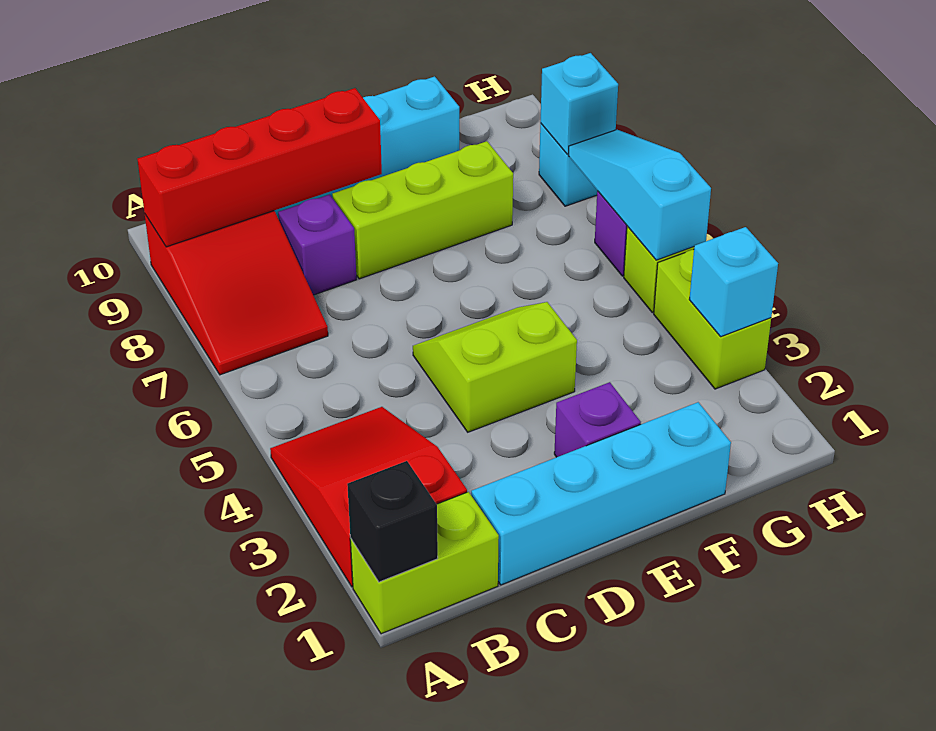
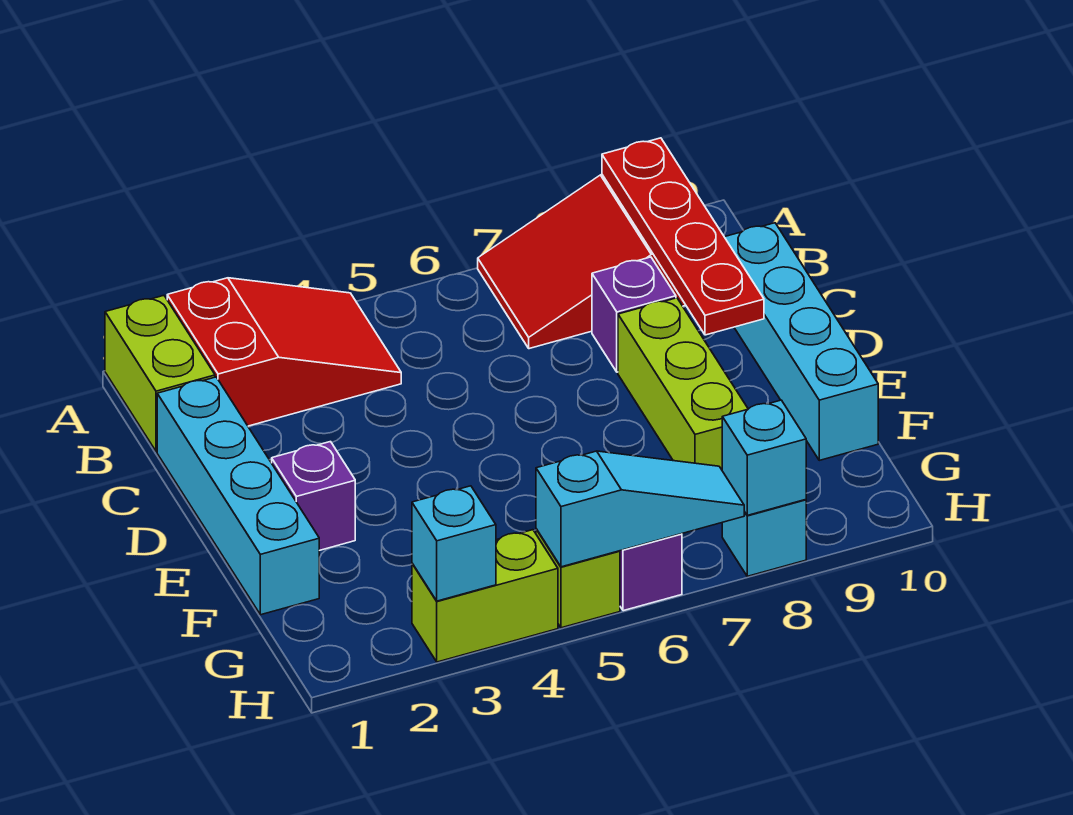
black 1x1 brick [347,461,438,582] -> none
red 1x4 brick [137,88,382,247] -> red 1x4 plate [602,138,764,335]
lime 2x2 slope [413,302,577,432] -> none

